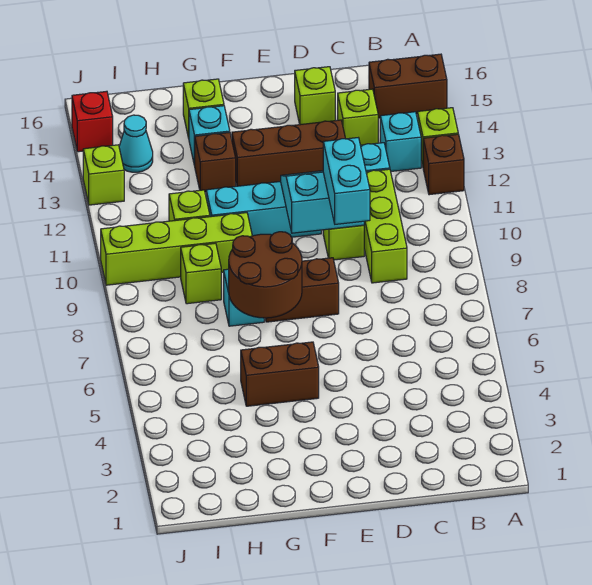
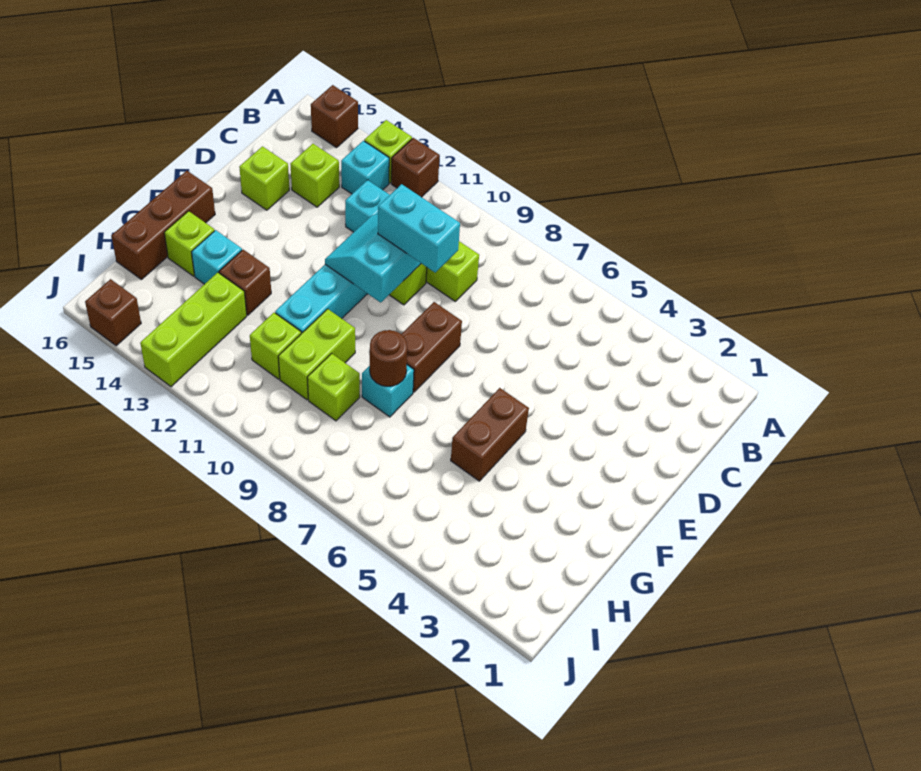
brown 1x2 brick [369,54,447,118] -> brown 1x1 brick [311,85,358,148]
brown 1x3 brick [232,120,345,186] -> brown 1x3 brick moved to [112,171,215,279]
brown 2x2 round brick [229,232,302,318] -> brown 1x1 round brick [370,330,407,386]
lime 1x4 brick [101,213,252,285] -> lime 1x2 brick [278,309,355,400]
cyan 1x1 cone [119,115,153,172] -> none
lime 1x1 brick [83,145,124,205] -> lime 1x3 brick [140,273,247,387]
red 1x1 brick [72,91,113,152] -> brown 1x1 brick [85,279,141,346]

